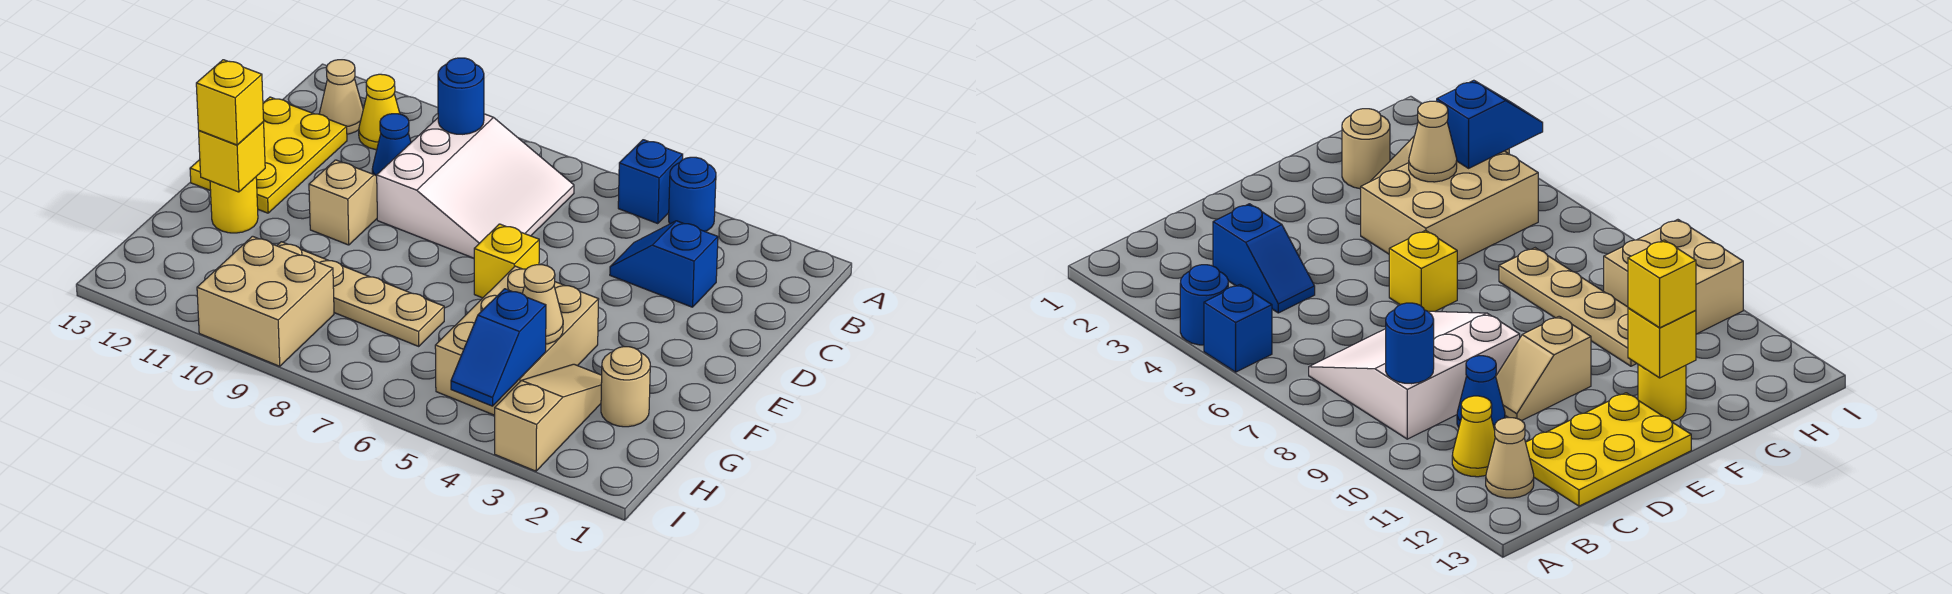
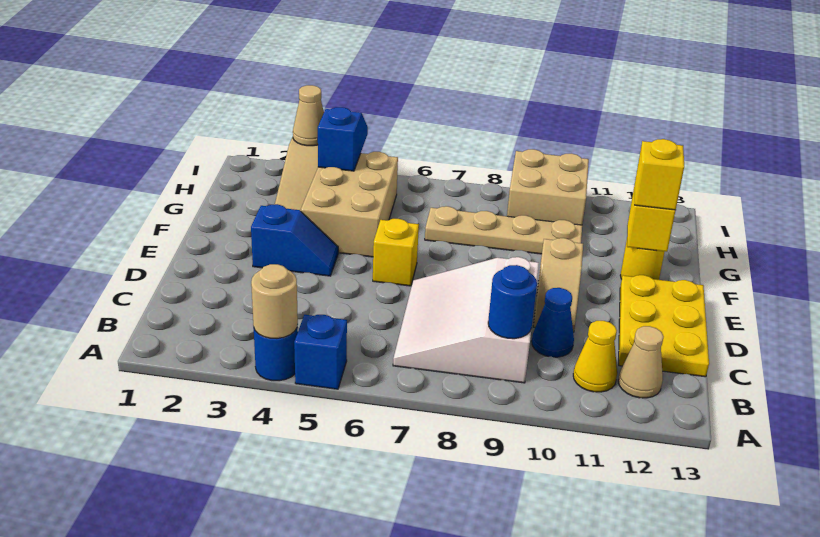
blue 1x2 slope [610,221,718,307] -> blue 1x2 slope moved to [251,204,338,276]
tan 1x1 round brick [601,347,650,427] -> tan 1x1 round brick moved to [251,264,298,338]
tan 1x1 cone [522,265,563,344] -> tan 1x1 cone moved to [293,85,324,146]

